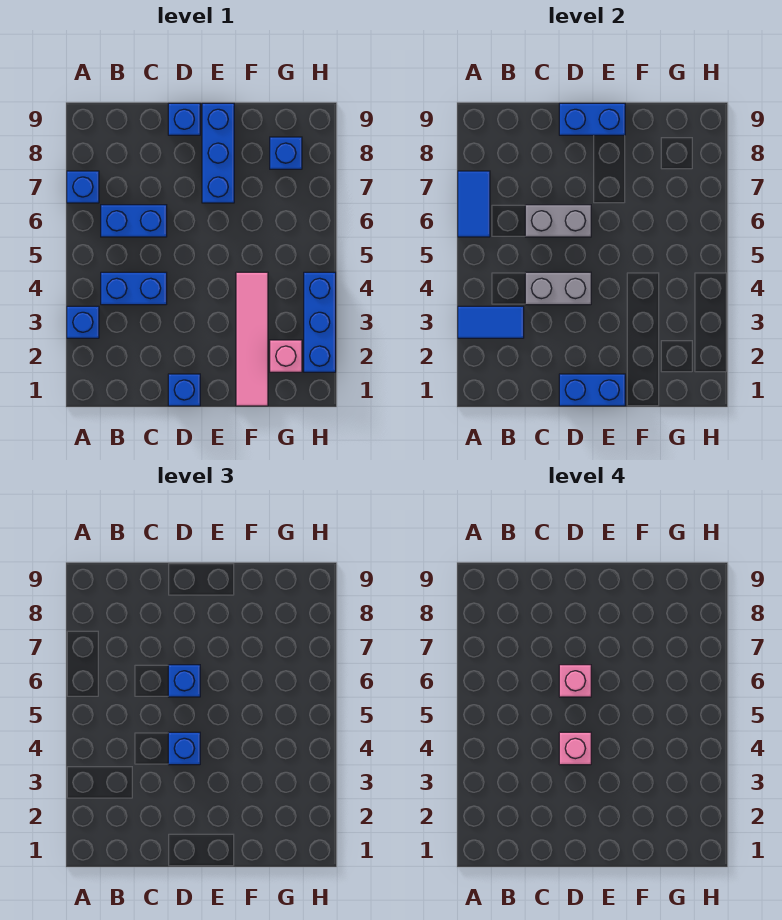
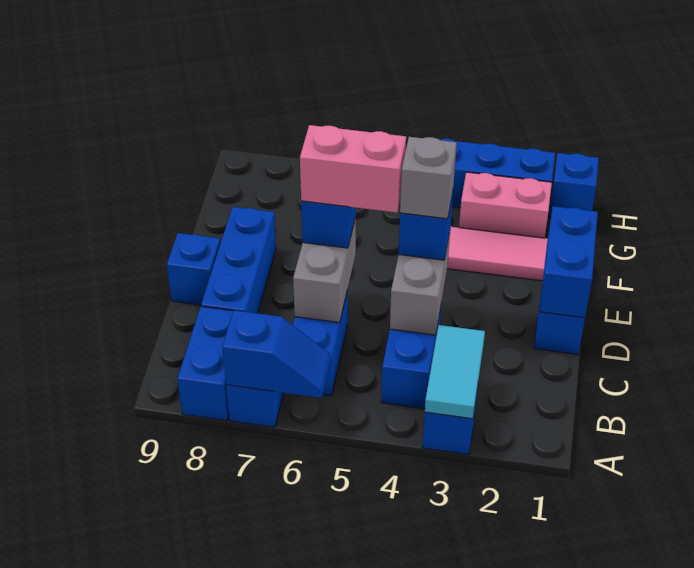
blue 1x2 tile [458,306,524,338] -> cyan 1x2 tile [425,325,485,419]
blue 1x2 tile [458,171,490,237] -> blue 1x2 slope [222,310,331,398]
pink 1x1 brick [559,732,591,765] -> grey 1x1 brick [400,137,457,219]
pink 1x1 brick [559,665,591,697] -> pink 1x2 brick [300,125,406,213]
blue 1x2 brick [559,103,625,135] -> blue 1x2 brick moved to [177,307,233,421]
blue 1x3 brick [202,103,234,203] -> blue 1x3 brick turned to [201,207,276,313]
pink 1x1 brick [270,340,302,372] -> pink 1x2 brick [459,172,552,238]
blue 1x1 brick [270,137,302,169] -> blue 1x1 brick moved to [549,153,599,218]

